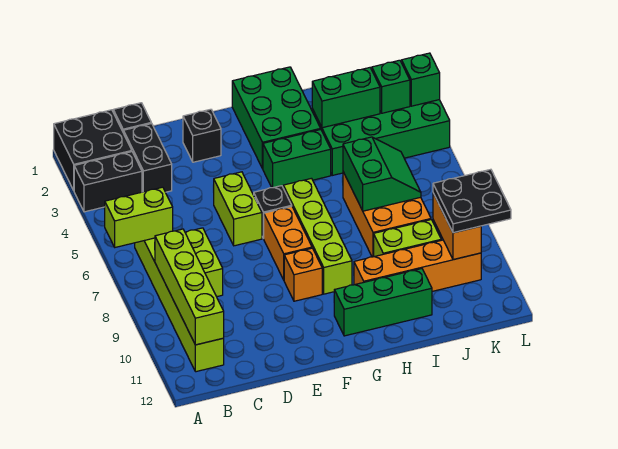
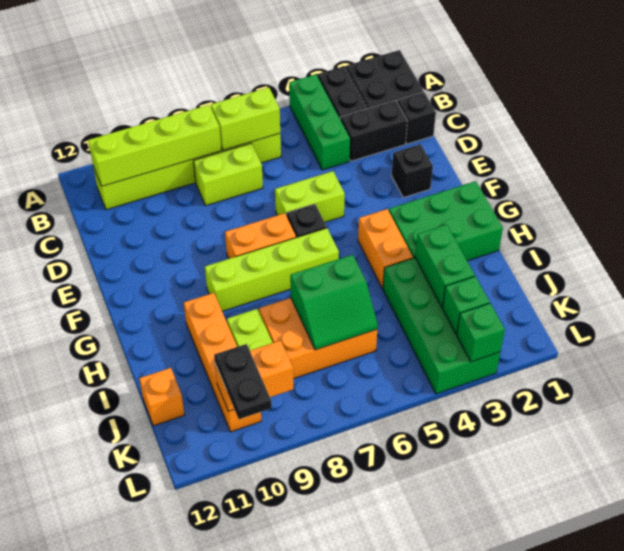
lime 1x2 brick [105,187,173,247] -> lime 1x2 brick turned to [211,87,280,150]
orange 1x1 brick [284,248,322,301] -> orange 1x1 brick moved to [139,368,184,426]
green 1x2 brick [263,130,331,188] -> orange 1x2 brick [358,209,413,288]
green 1x3 brick [334,269,432,336] -> green 1x3 brick moved to [289,74,350,170]
black 2x2 plate [433,169,511,233] -> black 1x2 plate [214,344,272,419]

